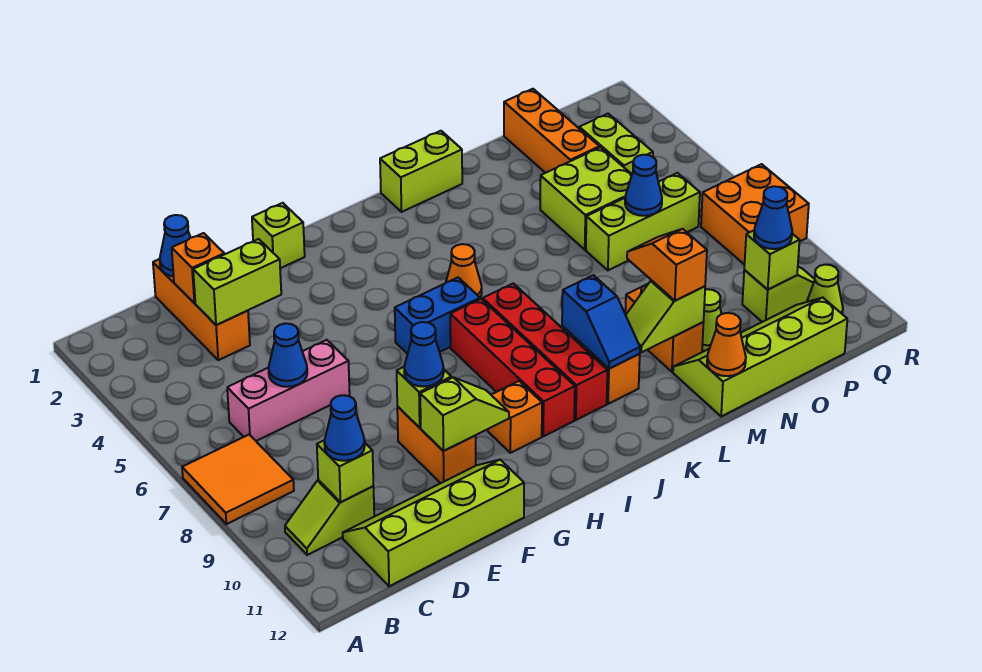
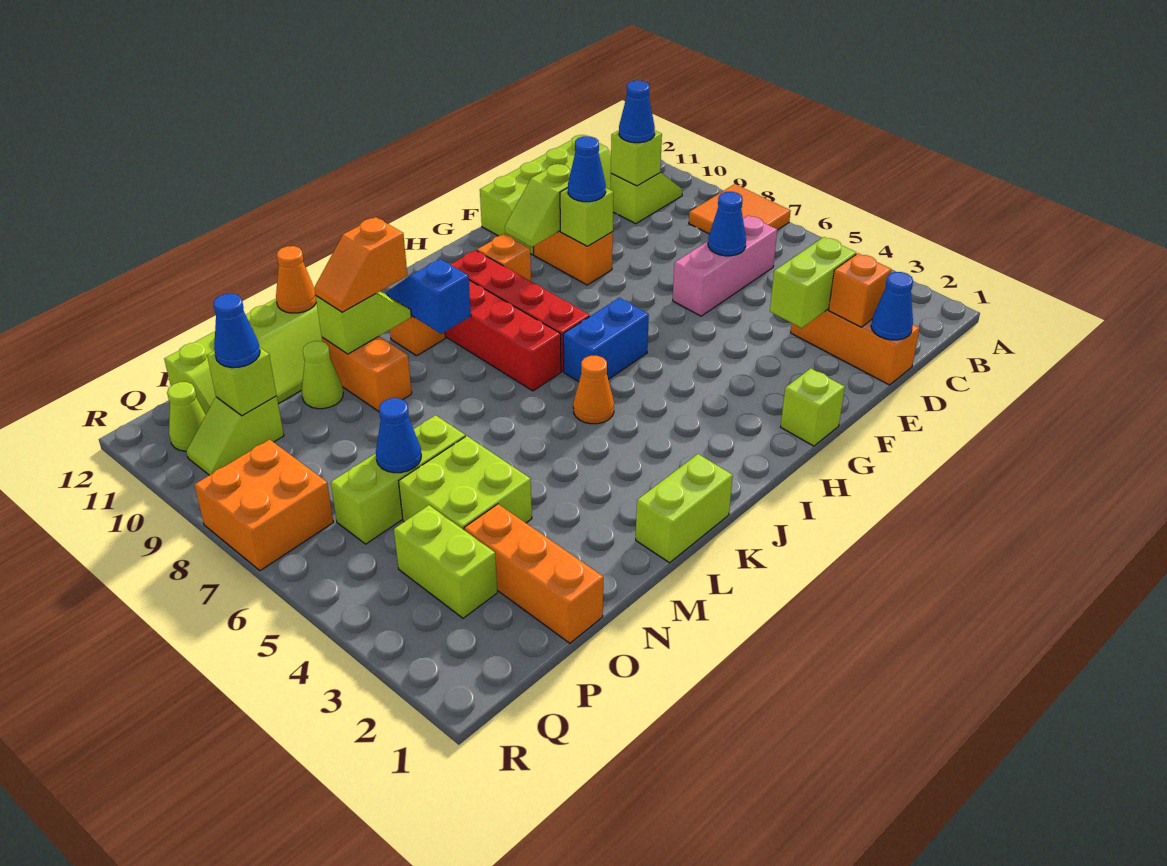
orange 1x2 slope [627,229,707,301] -> orange 1x2 slope turned to [314,217,407,312]

